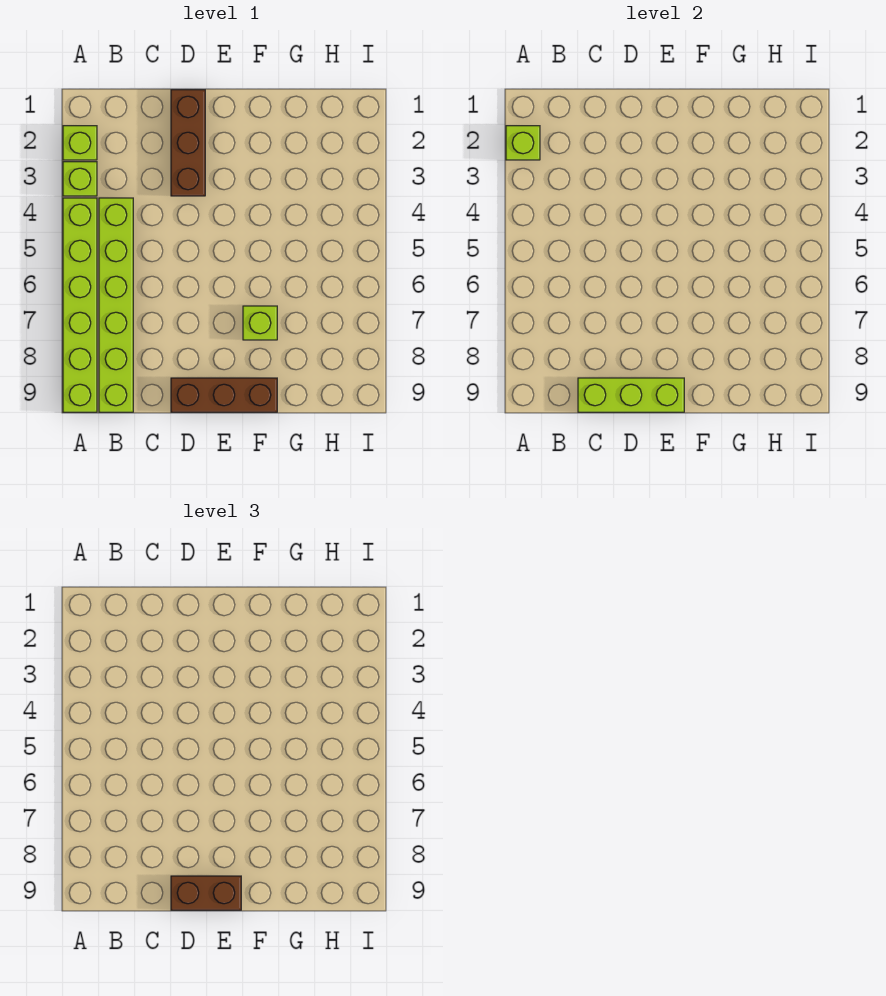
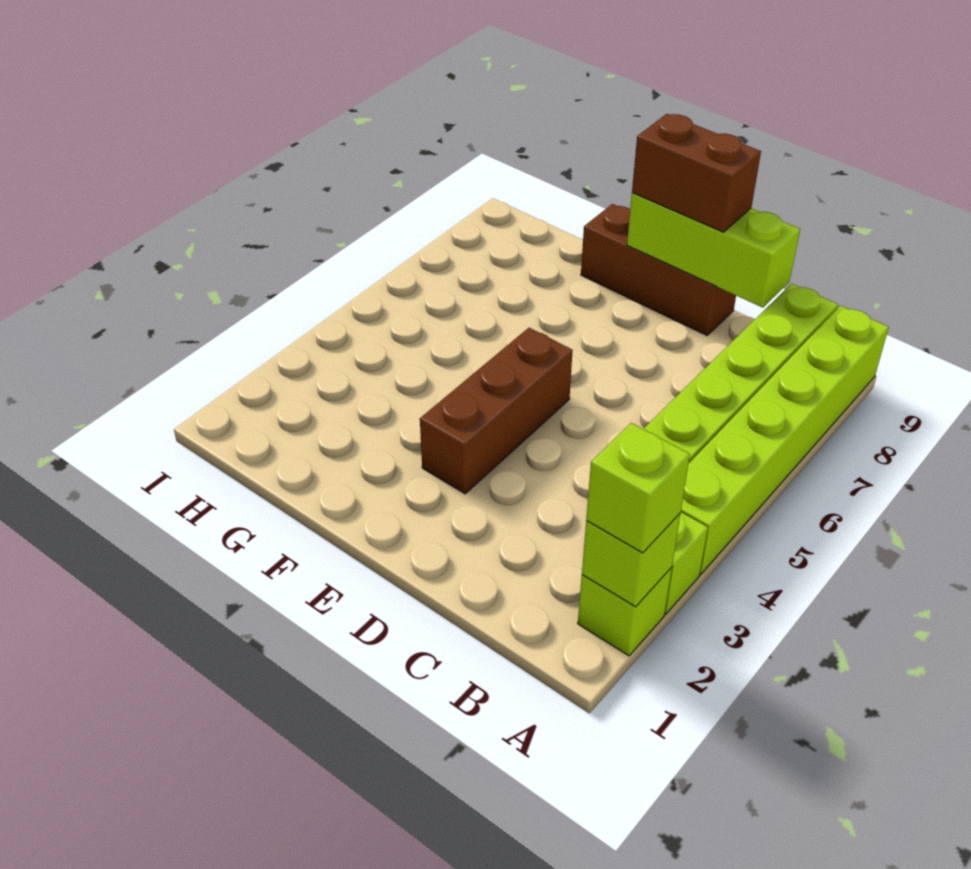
brown 1x3 brick [171,90,205,196] -> brown 1x3 brick moved to [420,328,573,494]
lime 1x1 brick [243,306,277,340] -> lime 1x1 brick moved to [586,423,690,553]

